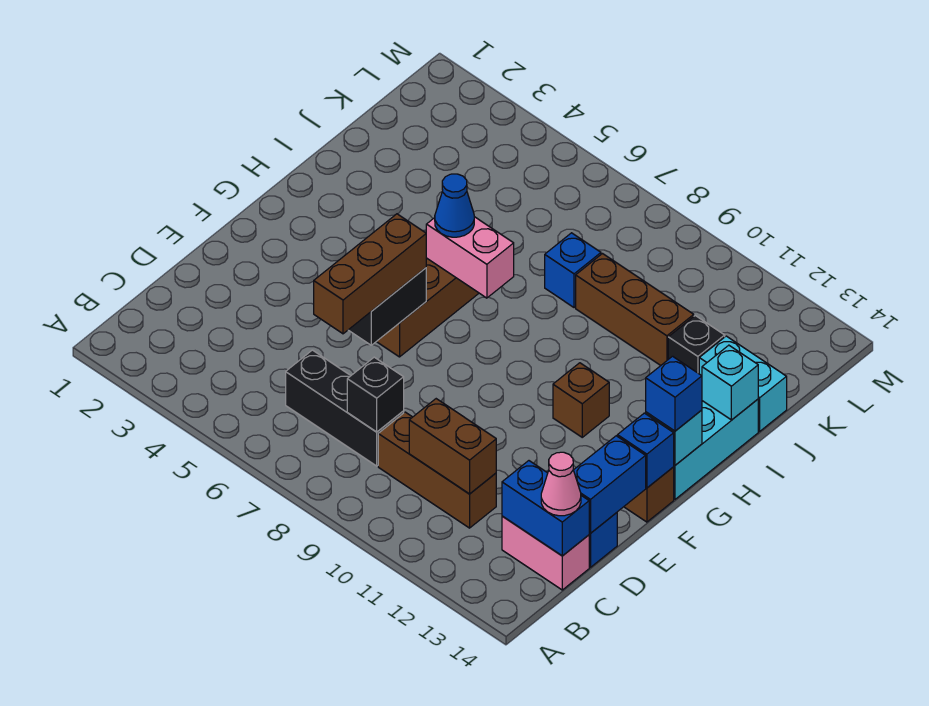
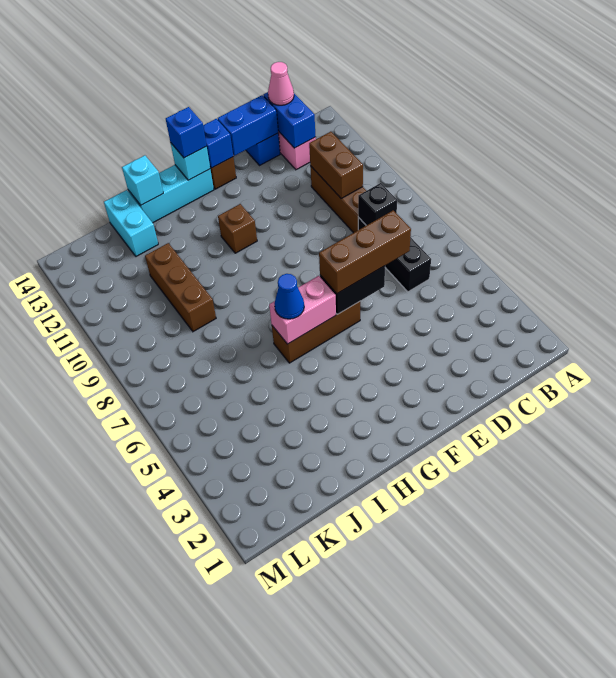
pink 1x2 brick [426,217,514,298] -> pink 1x2 brick turned to [269,276,336,344]
blue 1x1 brick [545,233,601,308] -> none
black 1x1 brick [668,316,725,374] -> none

